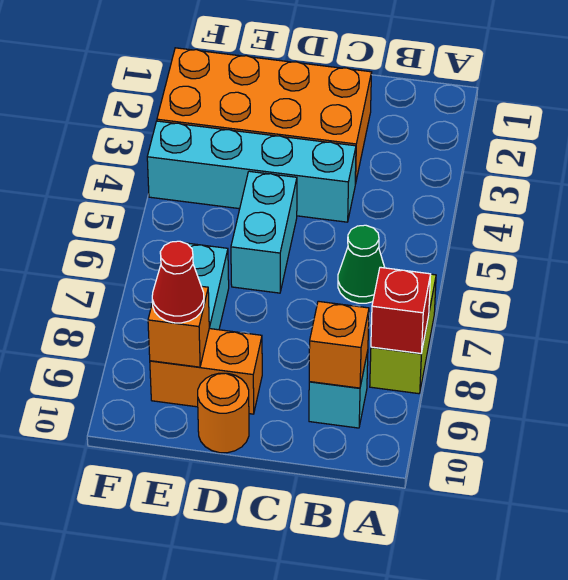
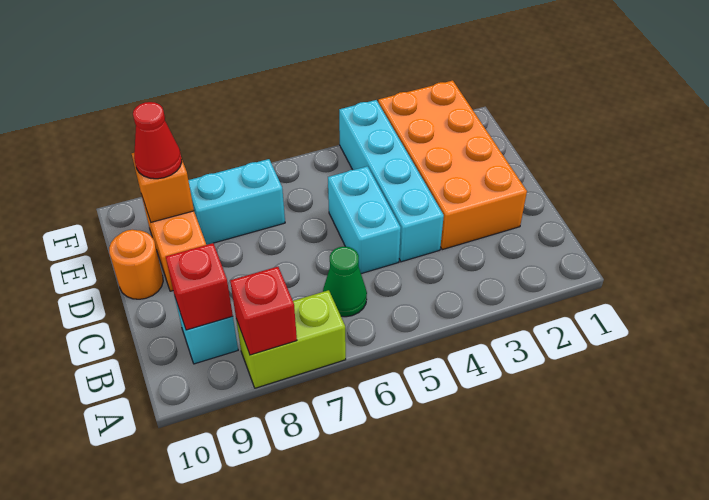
orange 1x1 brick [309,301,369,388] -> red 1x1 brick [166,243,233,330]
cyan 1x2 brick [231,171,297,293] -> cyan 1x2 brick turned to [328,166,401,274]

